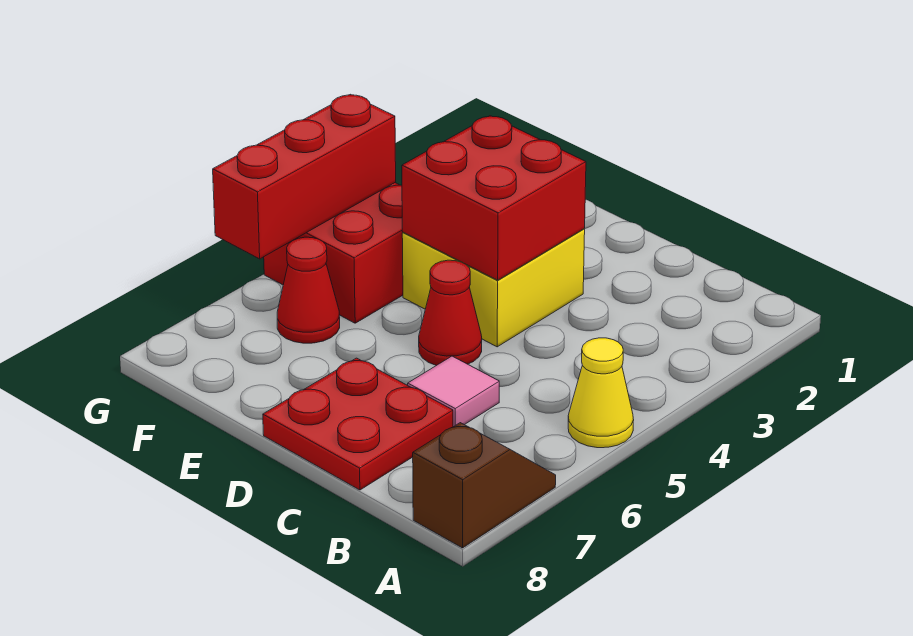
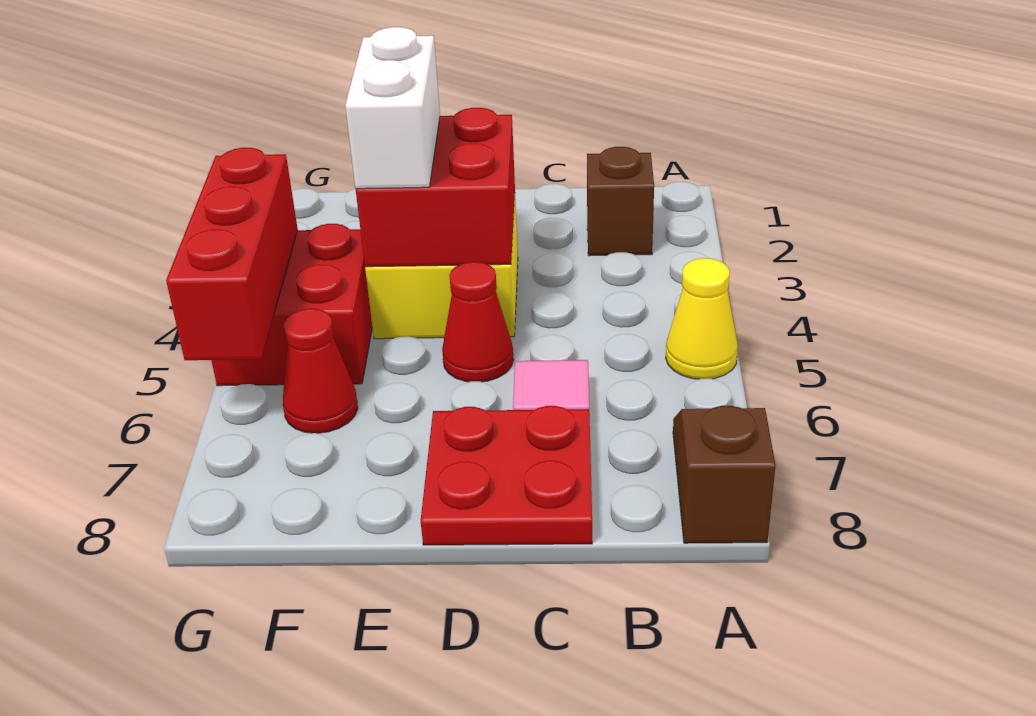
none -> brown 1x1 brick [587,147,654,256]
none -> white 1x2 brick [345,27,440,189]

